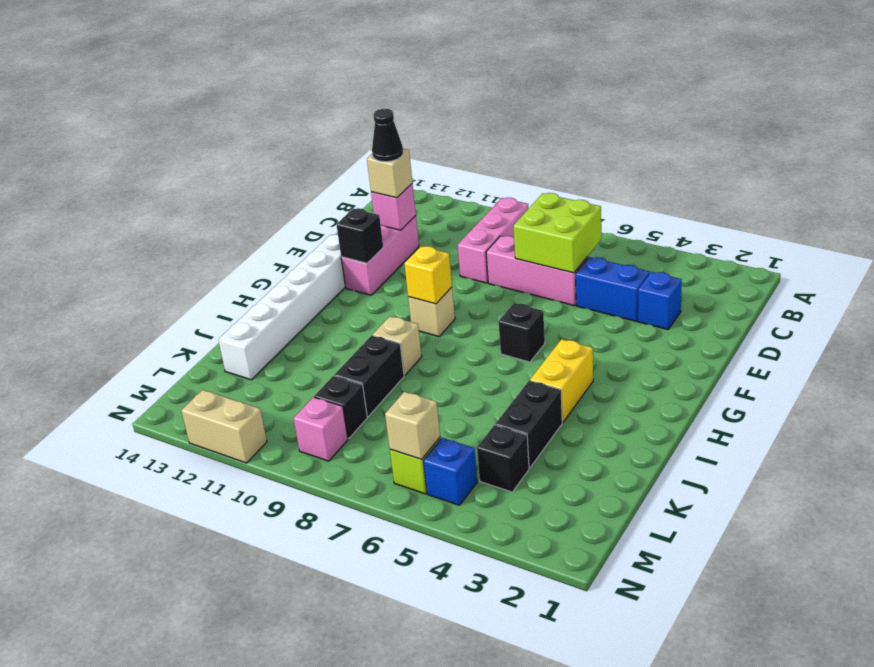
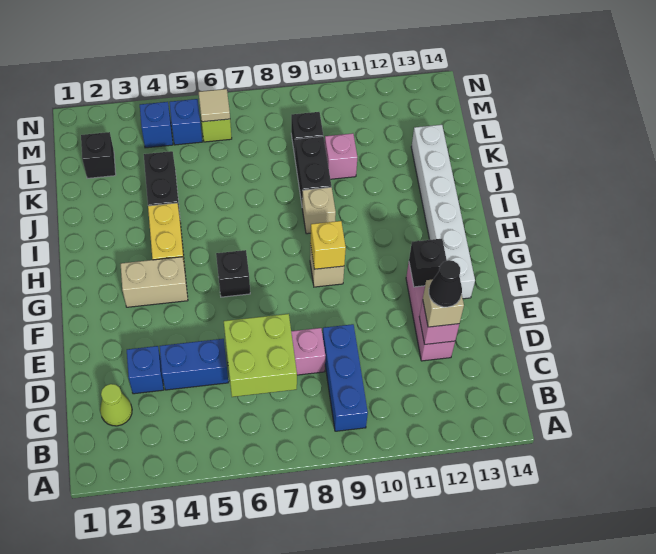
pink 1x3 brick [458,198,528,283] -> blue 1x3 brick [323,324,368,431]
none -> lime 1x1 cone [100,384,132,426]
black 1x1 brick [477,425,529,492] -> black 1x1 brick moved to [81,132,116,178]
none -> blue 1x1 brick [140,102,173,148]
tan 1x1 brick [385,392,440,459] -> tan 1x1 tile [199,89,230,122]
pink 1x1 brick [294,397,348,461] -> pink 1x1 brick moved to [325,133,357,179]
tan 1x2 brick [181,390,267,463] -> tan 1x2 brick moved to [121,257,188,307]

